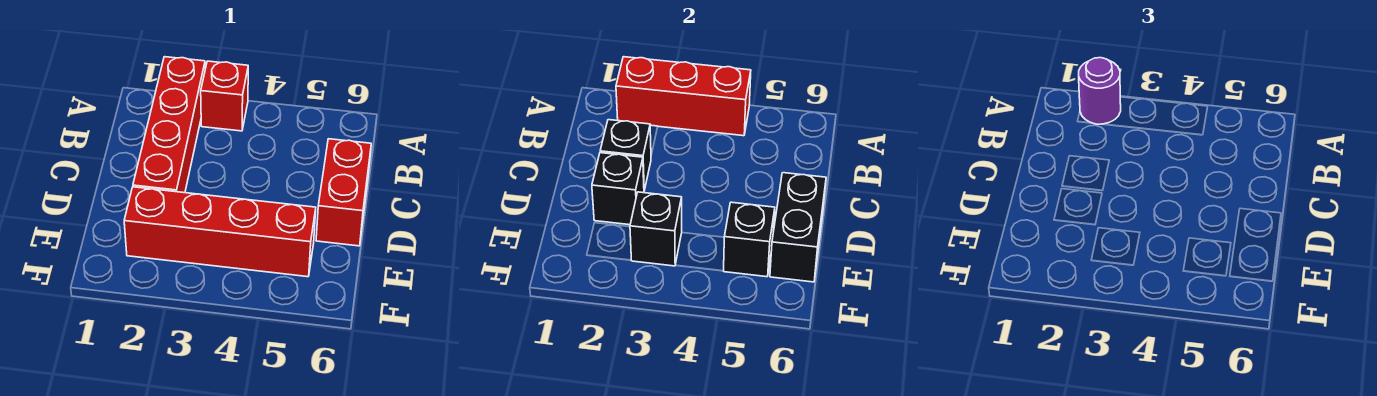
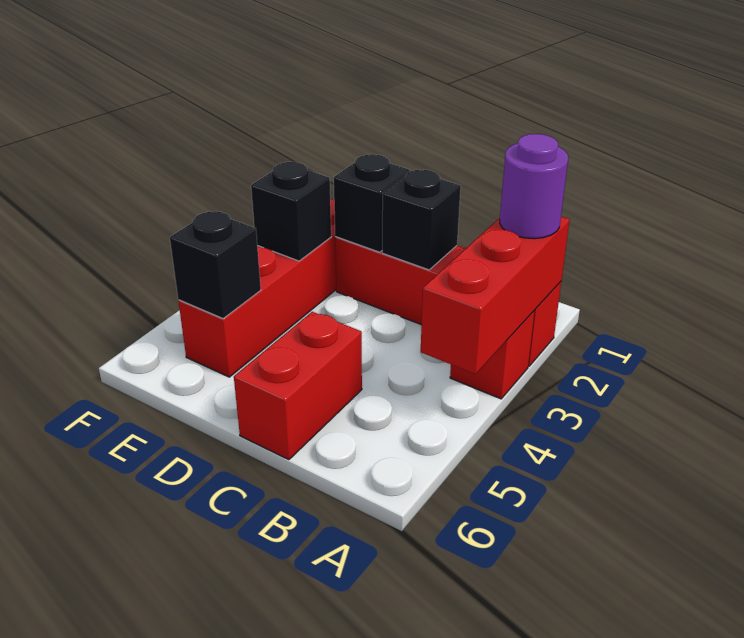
red 1x2 brick [316,139,371,246] -> red 1x2 brick turned to [234,312,362,460]
black 1x2 brick [770,173,826,282] -> none

